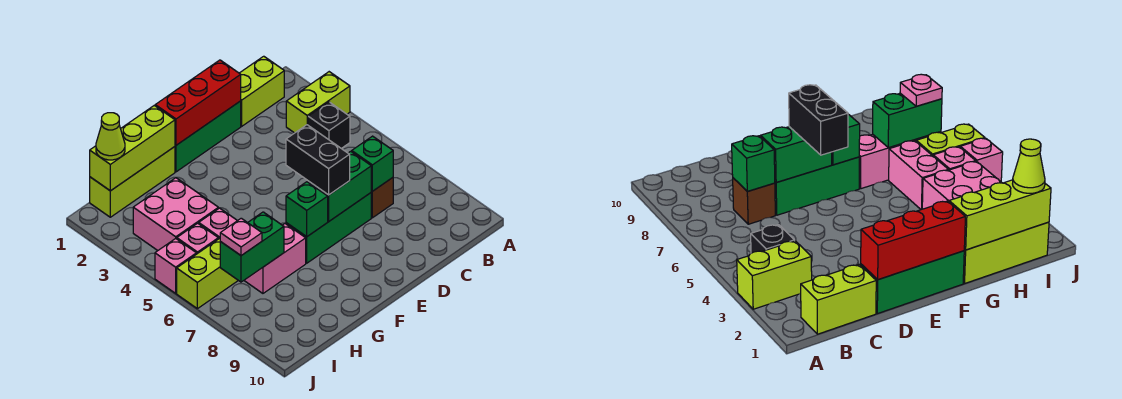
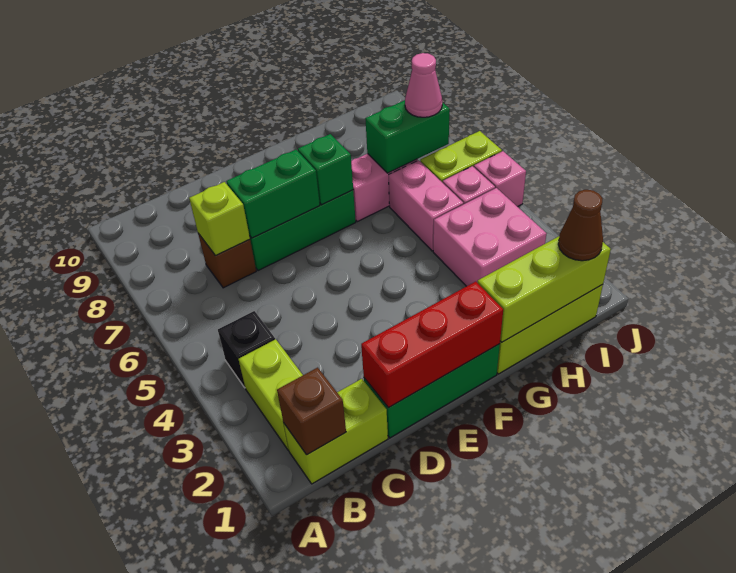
lime 1x2 brick [286,72,350,133] -> lime 1x2 brick turned to [239,339,303,450]
none -> brown 1x1 brick [277,368,346,455]
green 1x1 brick [352,136,393,191] -> lime 1x1 brick [189,182,250,255]
black 1x2 brick [286,125,350,195] -> none
lime 1x1 cone [96,113,125,160] -> brown 1x1 cone [558,190,603,261]
pink 1x1 plate [220,218,262,256] -> pink 1x1 cone [405,53,442,117]

